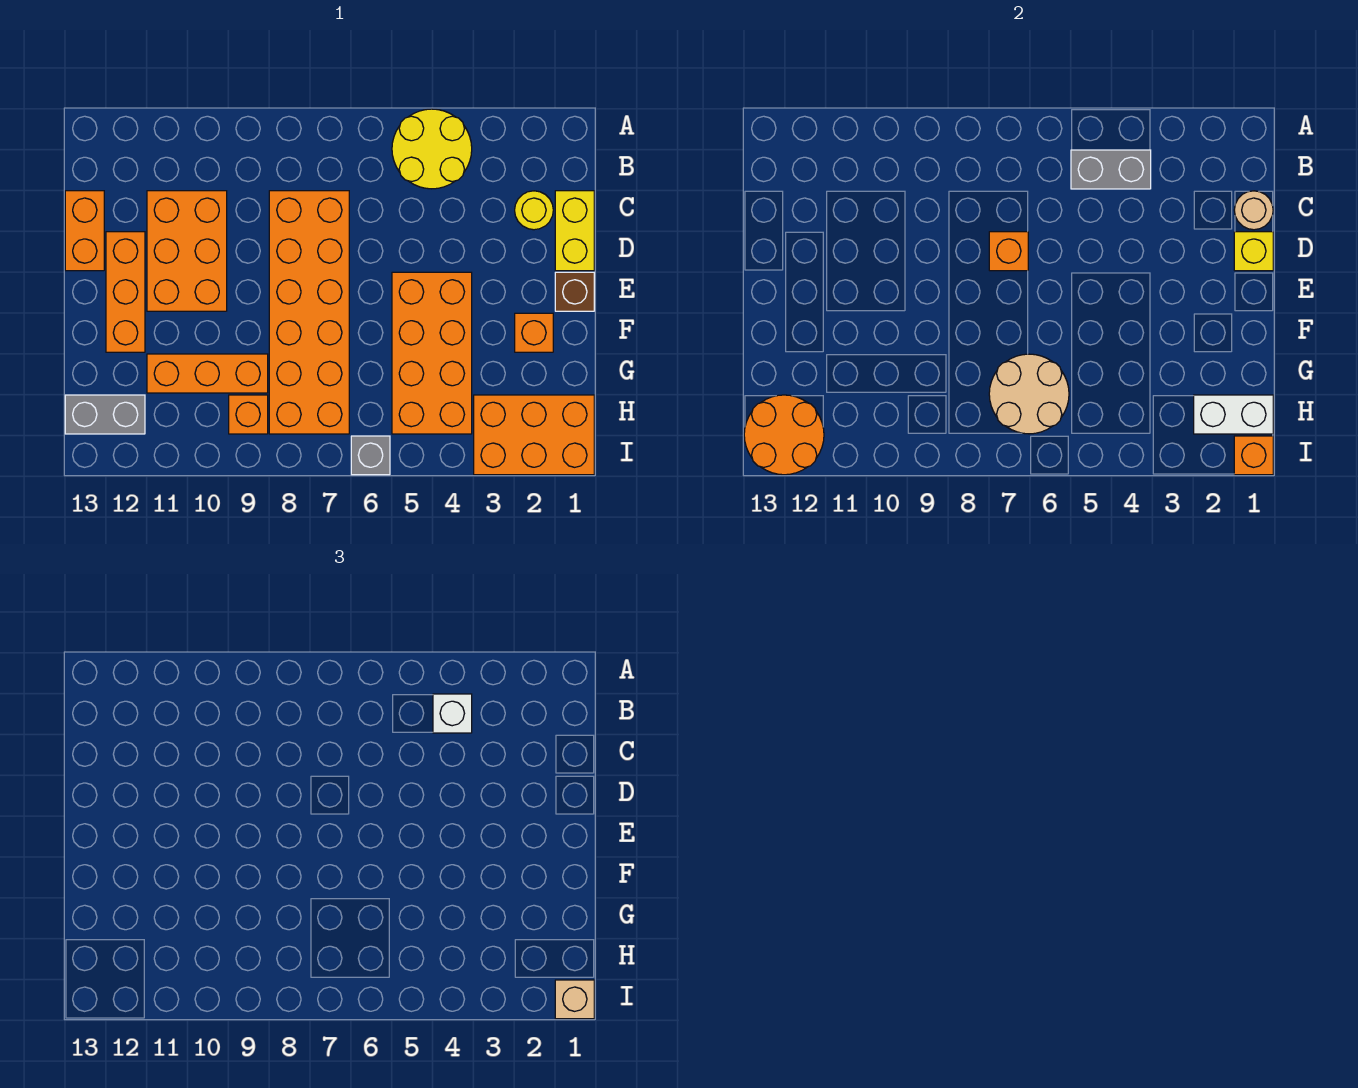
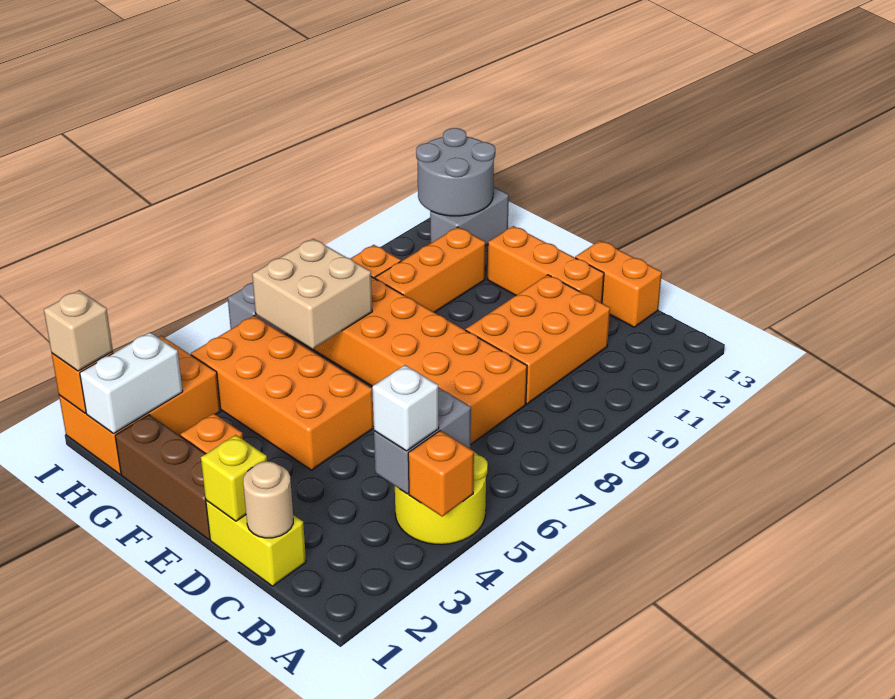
yellow 1x1 round brick [515,191,553,230] -> none
orange 2x3 brick [147,191,227,311] -> orange 2x3 brick turned to [466,275,610,404]
orange 1x1 brick [989,232,1028,271] -> orange 1x1 brick moved to [408,431,474,516]
brown 1x1 brick [555,272,594,311] -> brown 1x3 brick [115,415,210,540]
tan 2x2 round brick [989,354,1069,434] -> tan 2x2 brick [252,239,372,349]
orange 2x2 round brick [744,395,824,475] -> grey 2x2 round brick [416,128,495,216]

